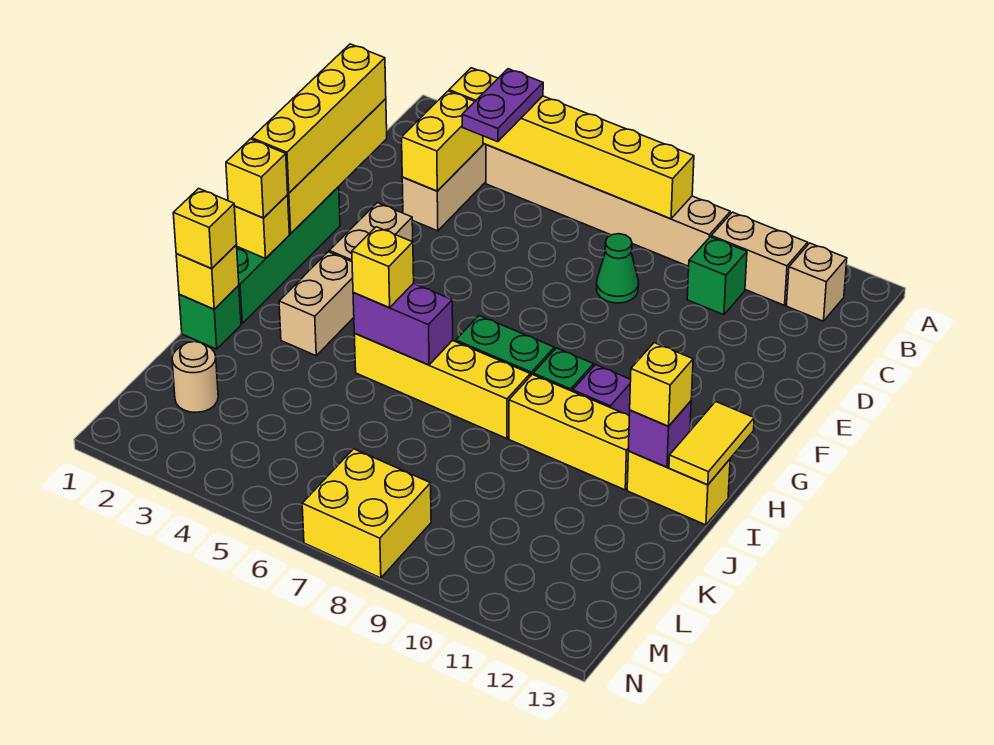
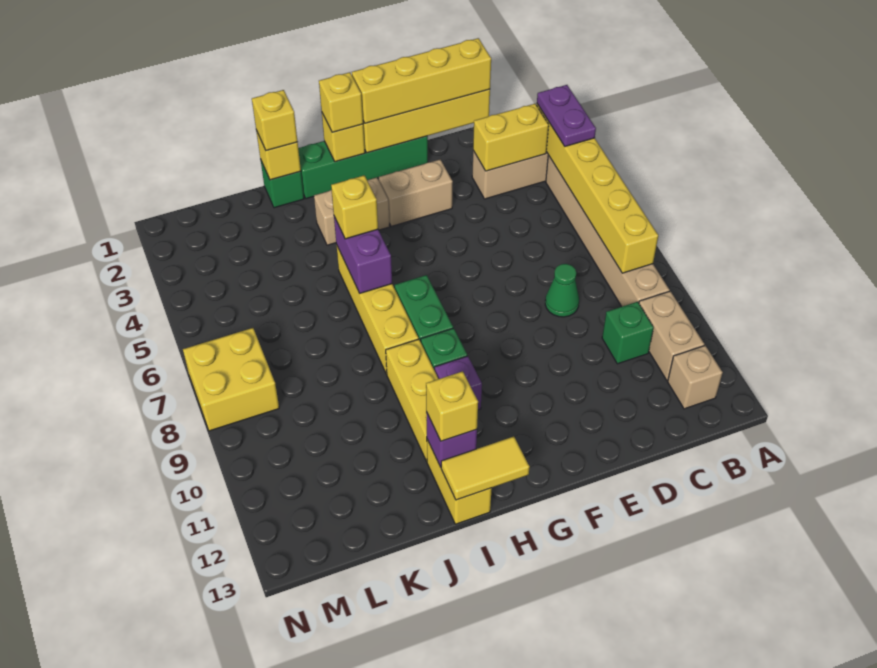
purple 1x2 plate [462,69,543,142] -> purple 1x2 plate turned to [537,85,596,146]
tan 1x1 round brick [172,342,218,412] -> none

